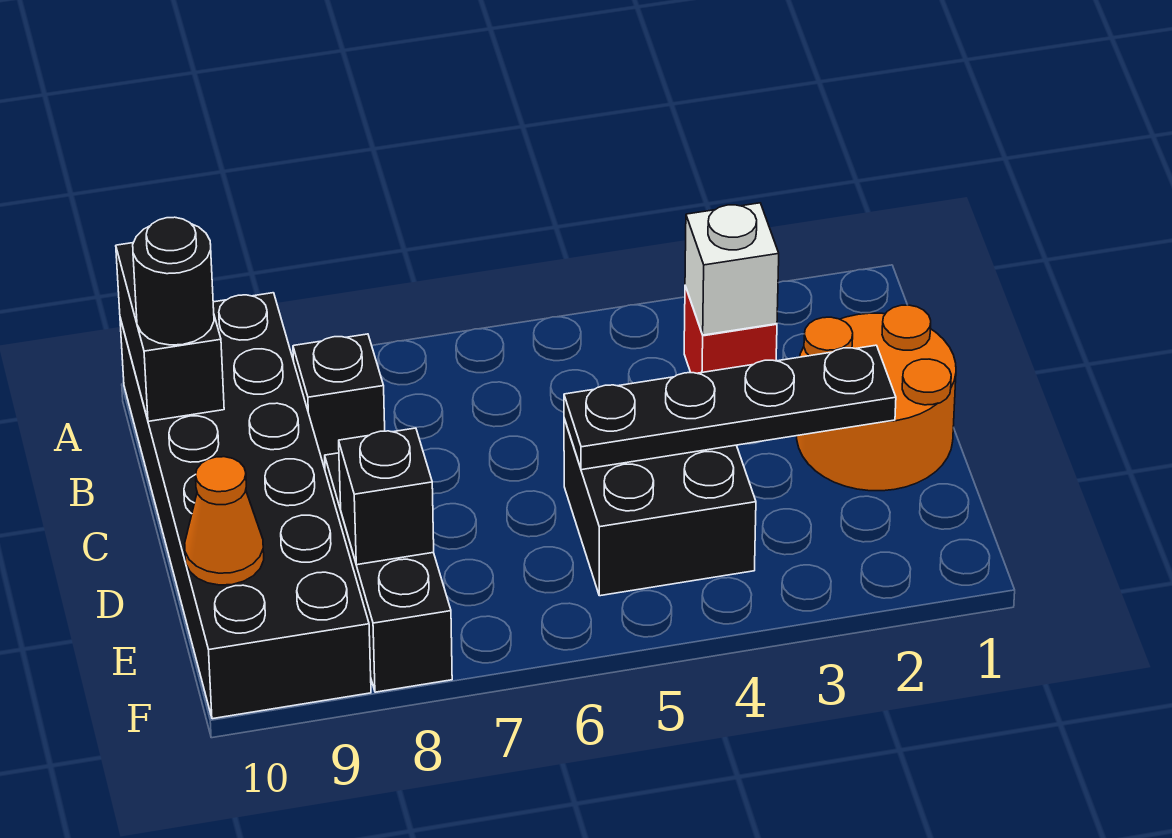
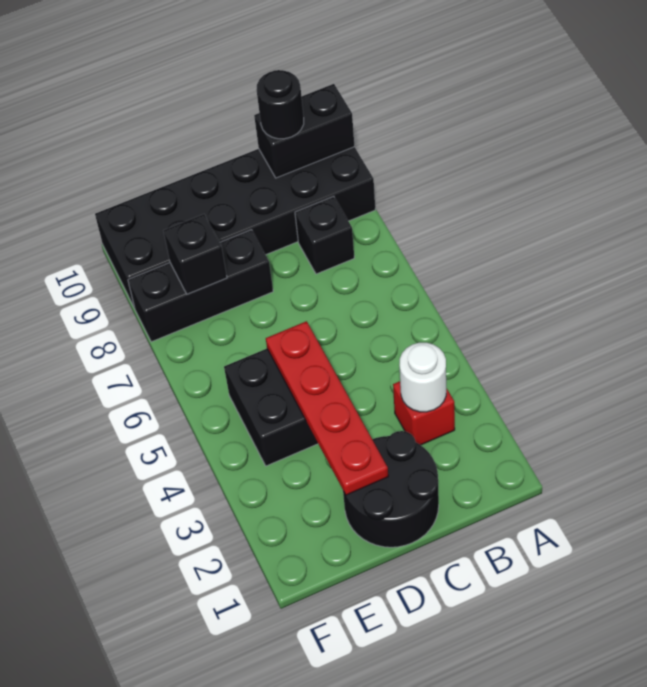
white 1x1 brick [685,203,779,335] -> white 1x1 round brick [400,343,446,412]
orange 2x2 round brick [797,305,956,491] -> black 2x2 round brick [343,431,439,547]
black 1x4 plate [564,345,896,470] -> red 1x4 plate [266,321,388,495]
orange 1x1 cone [185,457,264,585] -> none

